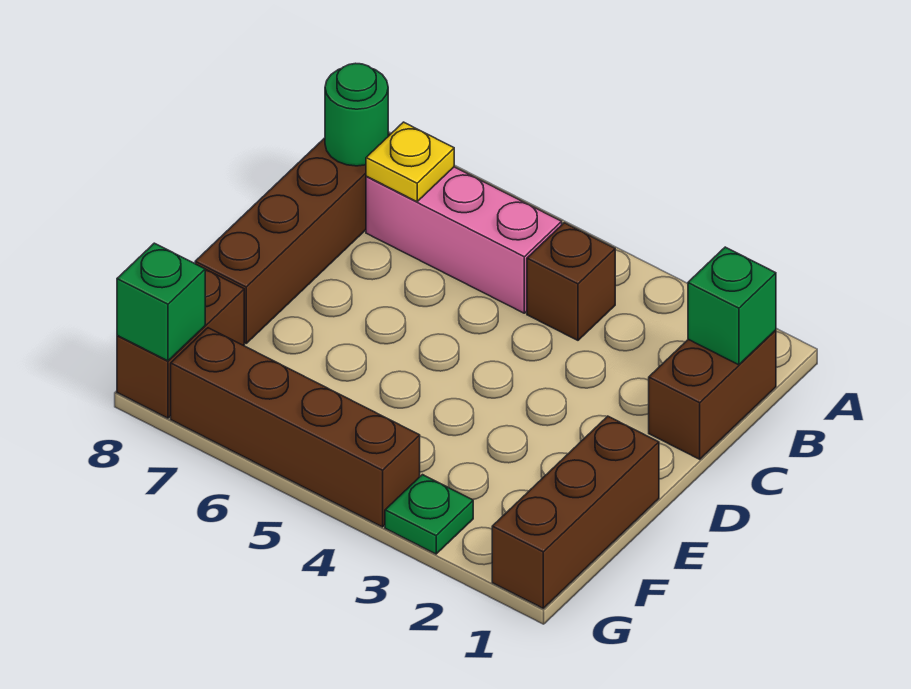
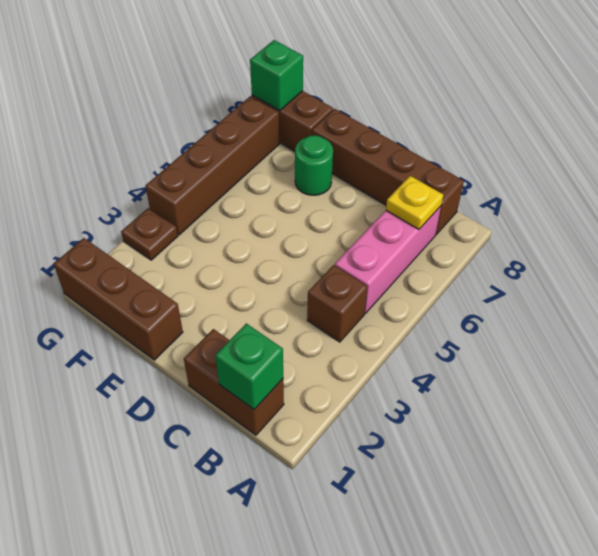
green 1x1 round brick [325,63,388,166] -> green 1x1 round brick moved to [295,135,333,195]
green 1x1 plate [385,475,473,554] -> brown 1x1 plate [121,208,178,260]

